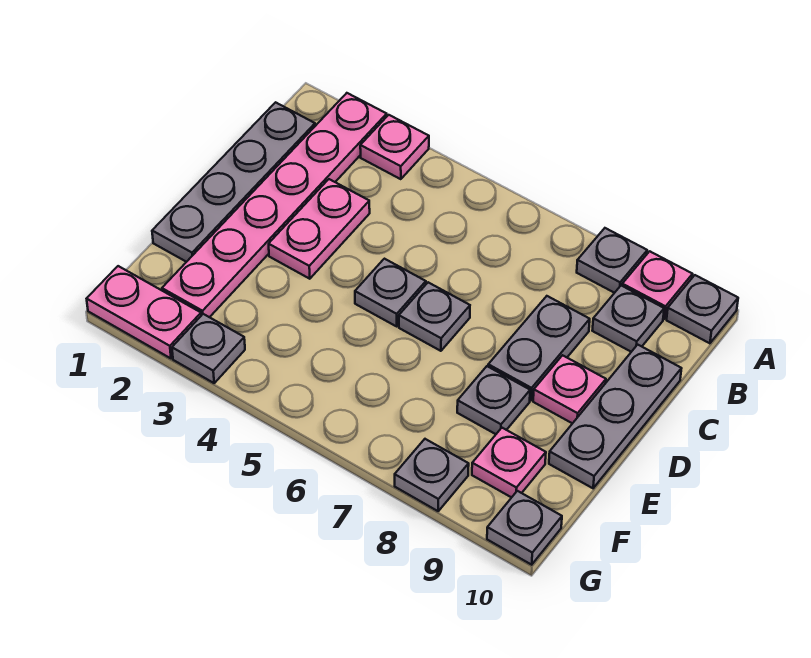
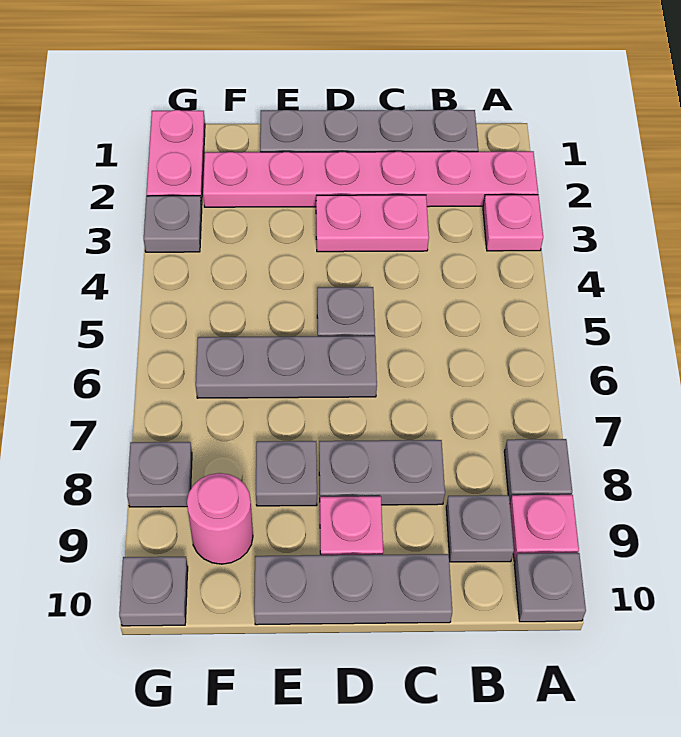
grey 1x1 plate [399,282,470,351] -> grey 1x3 plate [196,336,377,398]
pink 1x1 plate [472,428,546,498] -> pink 1x1 round brick [187,473,253,564]

